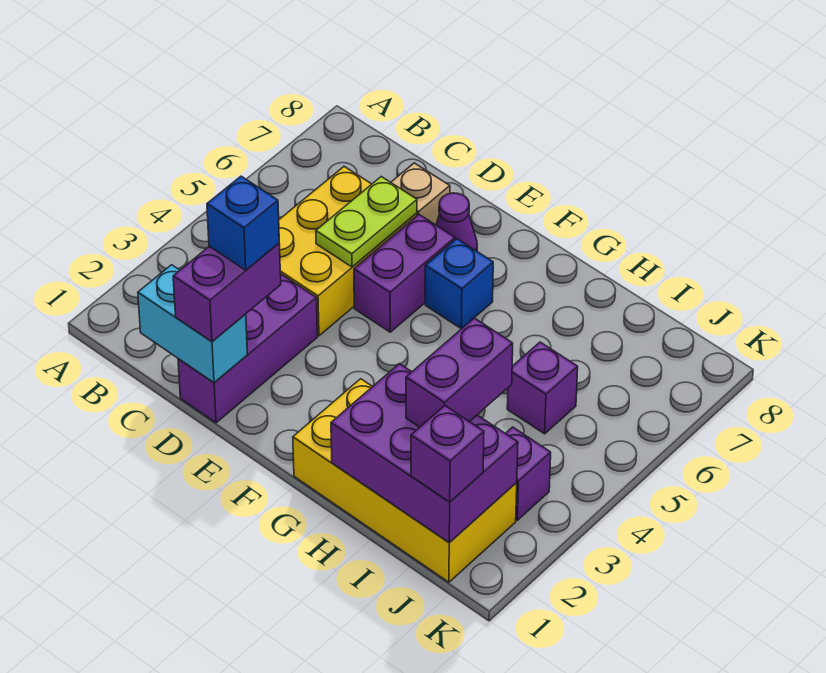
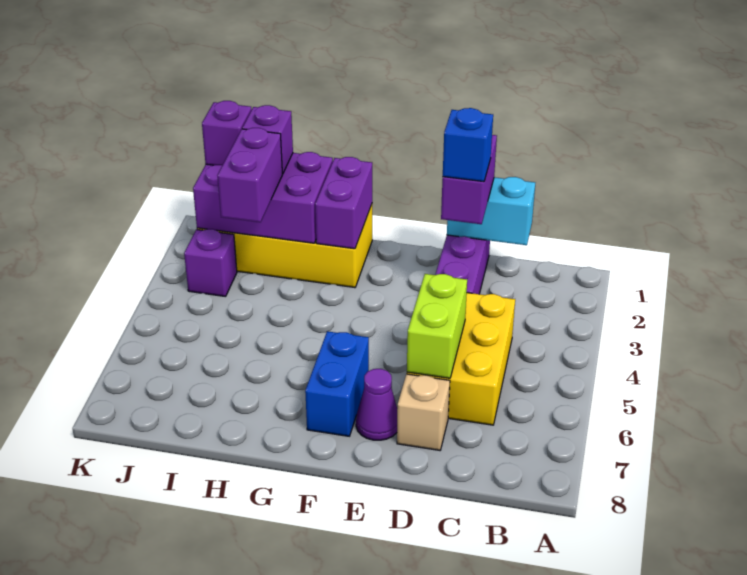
lime 1x2 plate [316,177,417,267] -> lime 1x2 brick [407,274,467,378]
purple 1x2 brick [354,215,455,332] -> purple 1x2 brick moved to [315,157,372,249]
blue 1x1 brick [425,239,493,329] -> blue 1x2 brick [305,331,369,436]
purple 1x1 brick [507,342,578,434] -> purple 1x1 brick moved to [242,105,293,174]

